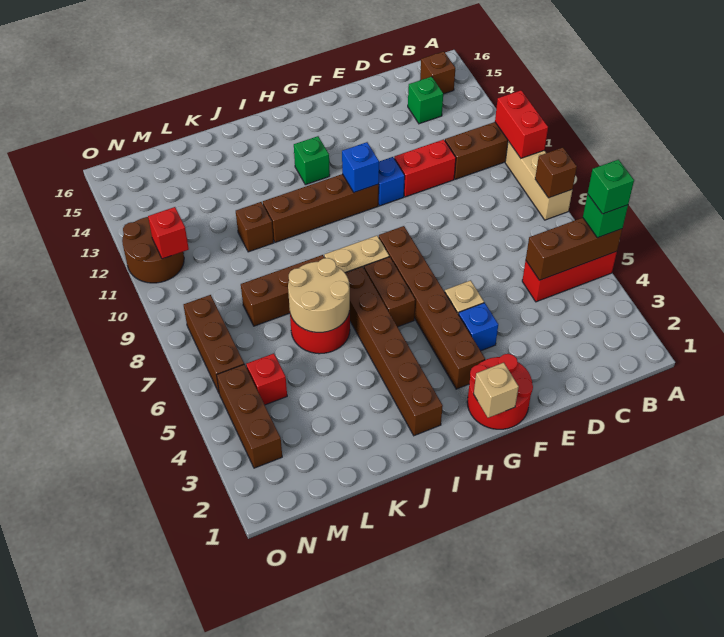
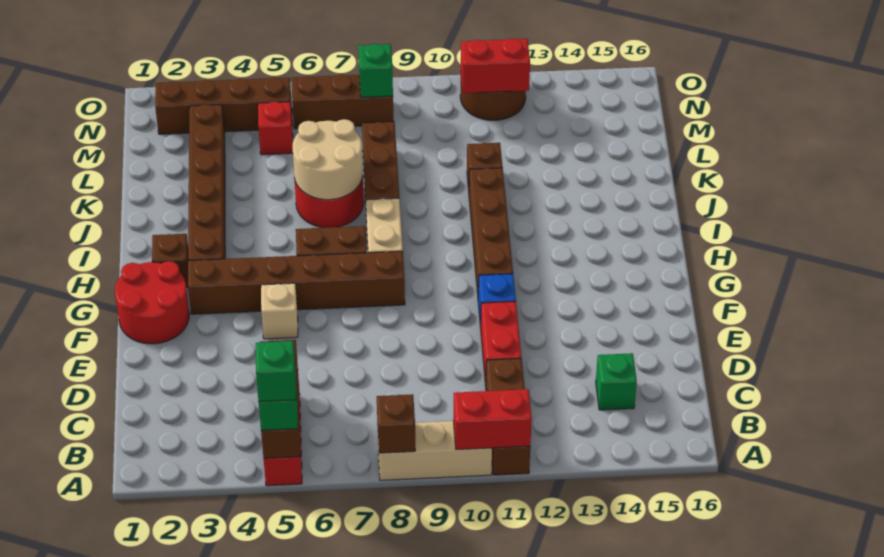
brown 1x1 brick [420,51,455,94] -> brown 1x1 brick moved to [152,234,188,287]
blue 1x1 brick [458,303,498,351] -> none
tan 1x1 brick [474,363,519,418] -> none
blue 1x1 brick [342,142,379,193] -> none
green 1x1 brick [294,136,330,185] -> green 1x1 brick moved to [358,44,393,97]
brown 1x6 brick [345,267,443,436] -> brown 1x6 brick turned to [188,104,225,260]
brown 1x3 brick [217,364,282,468] -> brown 1x4 brick [155,77,292,134]
red 1x1 brick [148,207,189,259] -> red 1x2 brick [461,38,530,93]

